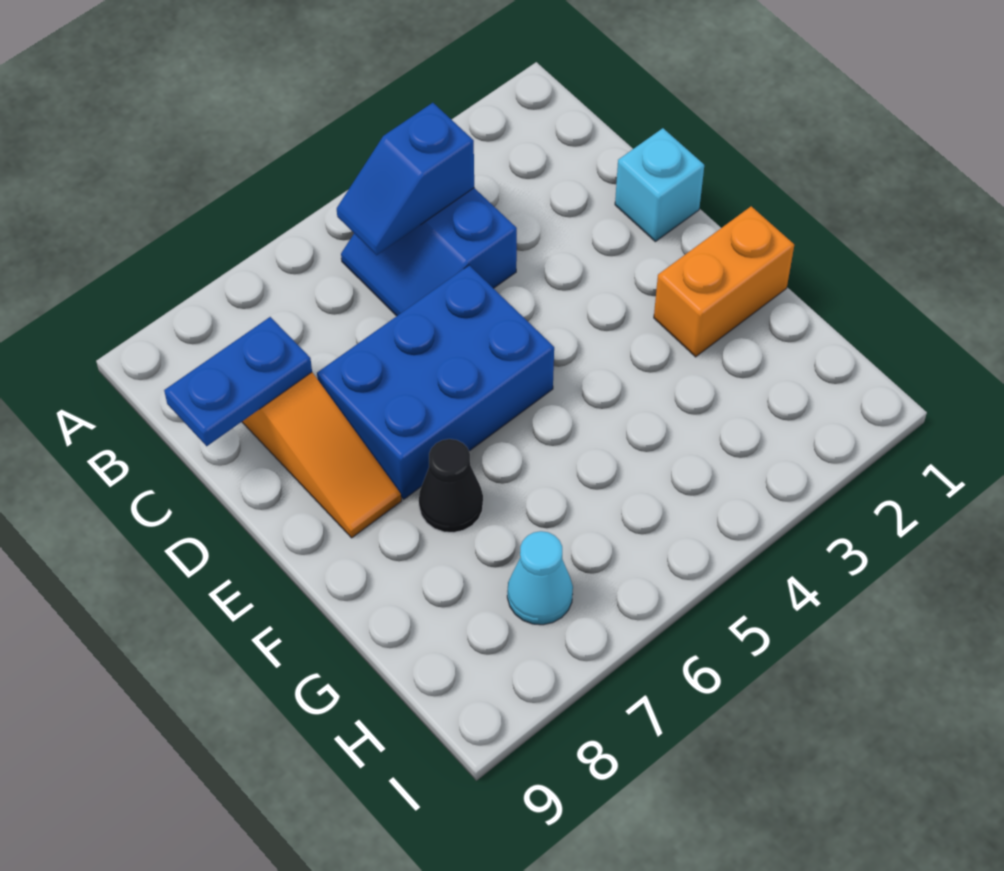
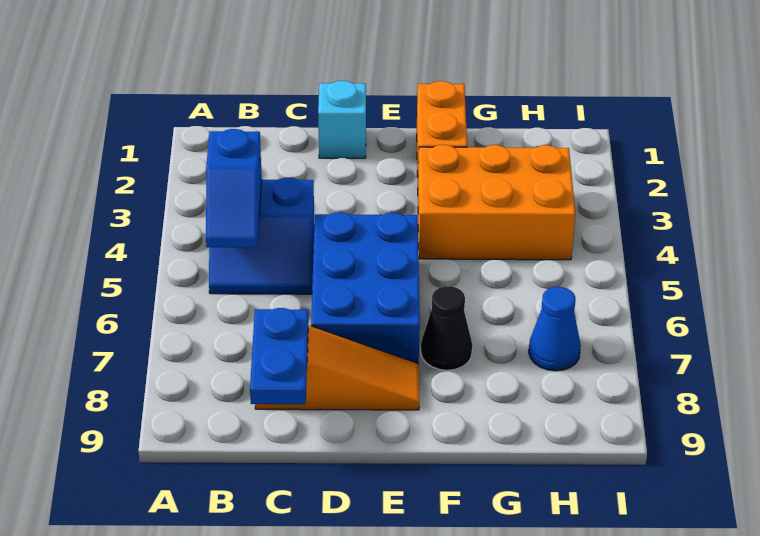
none -> orange 2x3 brick [418,145,575,260]
cyan 1x1 cone [507,531,573,625] -> blue 1x1 cone [529,287,581,371]

